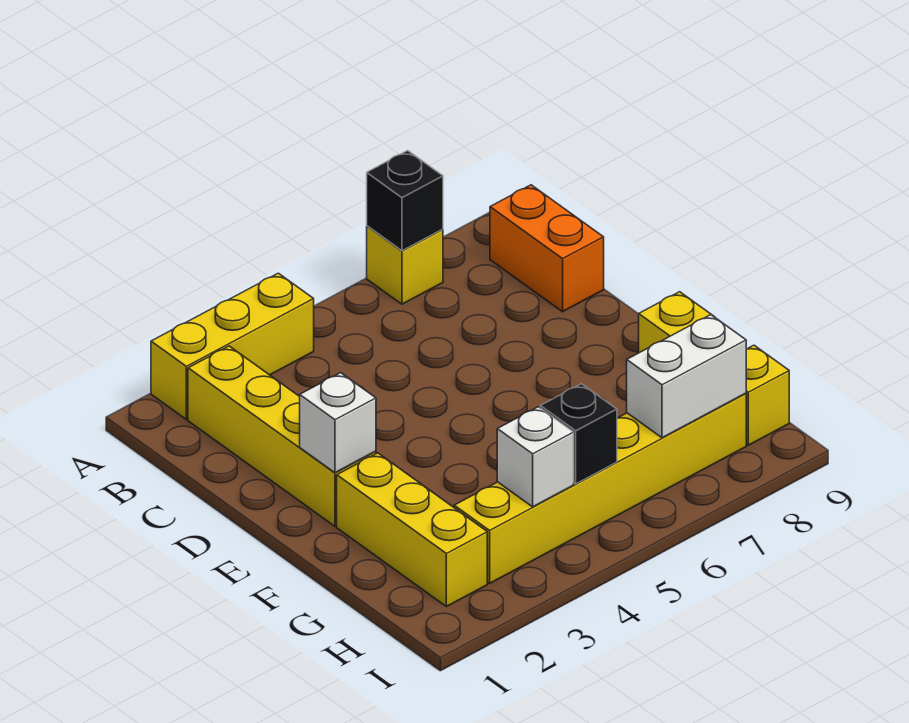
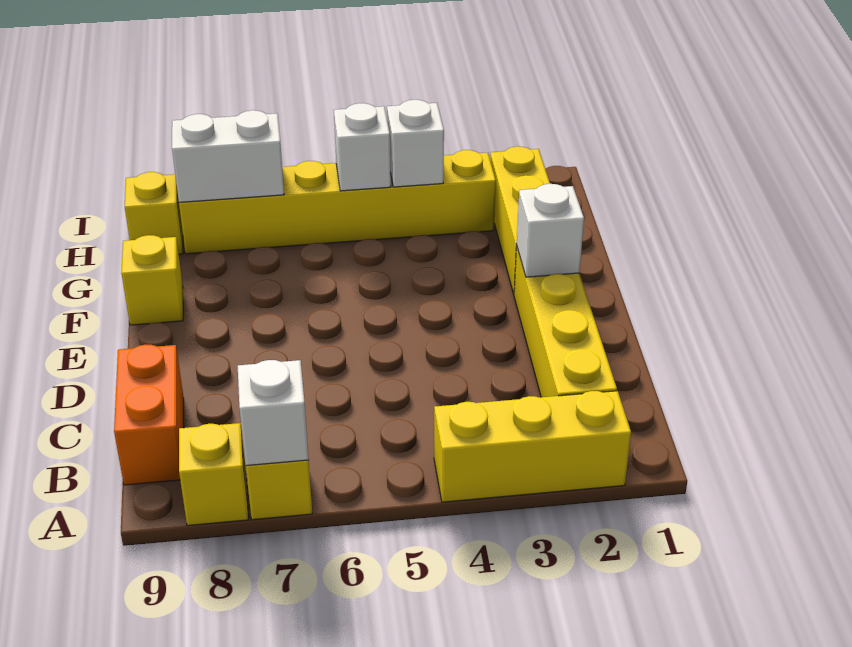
black 1x1 brick [367,151,443,251] -> white 1x1 brick [238,360,309,466]
none -> yellow 1x1 brick [179,423,248,526]
black 1x1 brick [540,384,617,484] -> white 1x1 brick [334,103,391,191]

